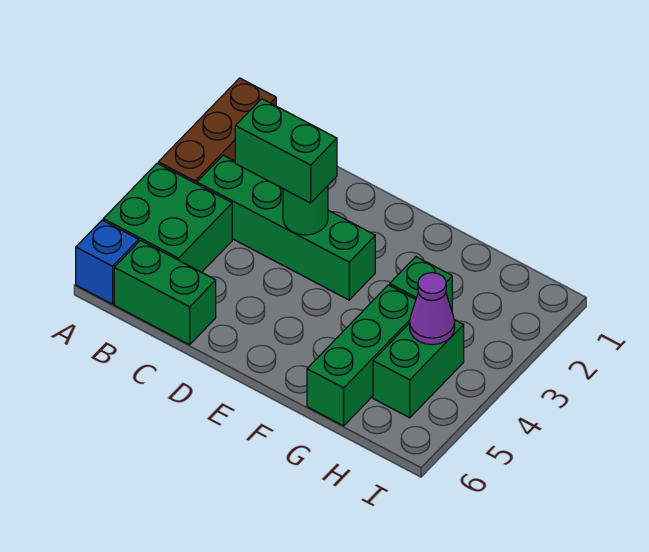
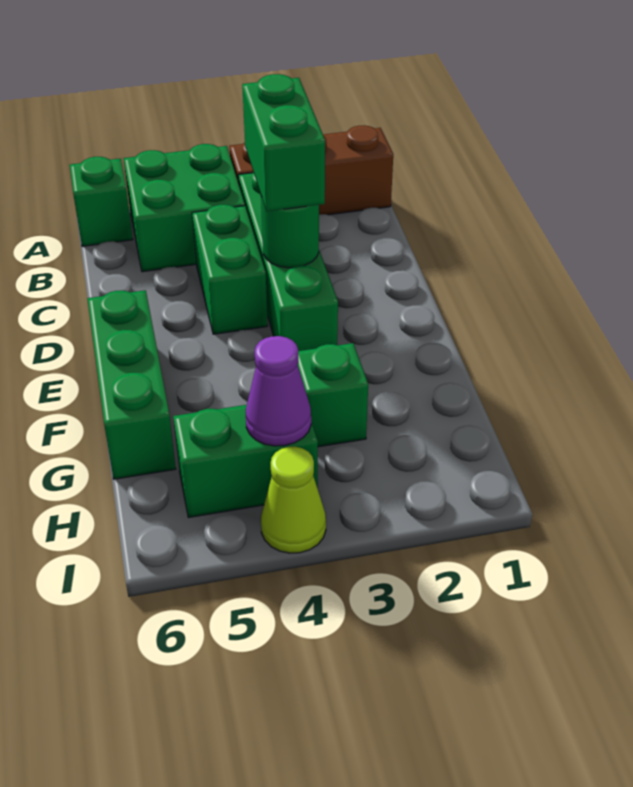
blue 1x1 brick [76,220,139,304] -> green 1x1 brick [70,157,133,246]
green 1x2 brick [114,240,216,345] -> green 1x2 brick moved to [192,205,268,334]
green 1x3 brick [307,285,416,426] -> green 1x3 brick turned to [87,290,176,479]
none -> lime 1x1 cone [261,447,326,553]

